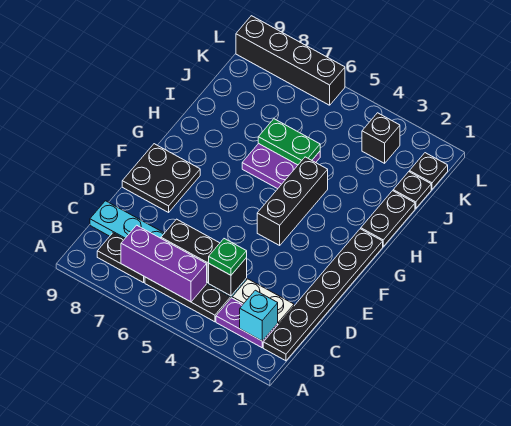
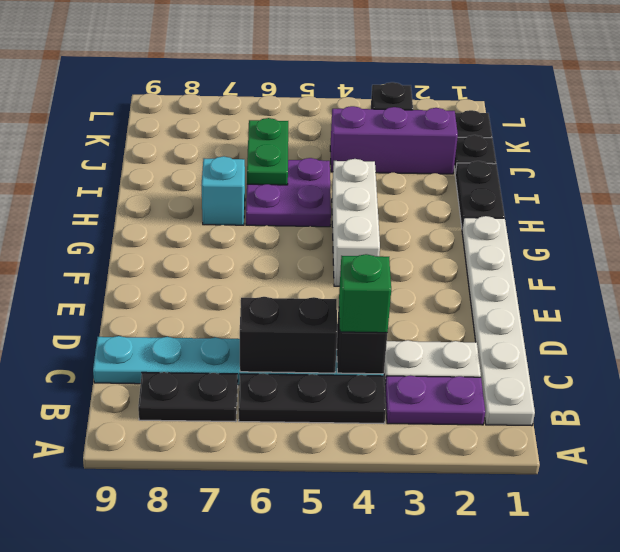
black 1x6 plate [263,229,383,361] -> white 1x6 plate [462,216,535,426]
cyan 1x1 brick [240,290,278,341] -> cyan 1x1 brick moved to [201,156,245,225]
purple 1x3 brick [121,225,207,302] -> purple 1x3 brick moved to [330,106,458,174]
green 1x1 plate [209,239,247,275] -> green 1x1 brick [339,254,391,333]
black 2x2 plate [122,144,200,212] -> none
black 1x3 brick [257,157,328,245] -> white 1x3 brick [332,159,380,286]
green 1x2 plate [258,119,320,165] -> green 1x2 plate turned to [247,118,288,185]
black 1x4 brick [236,16,345,105] -> none

